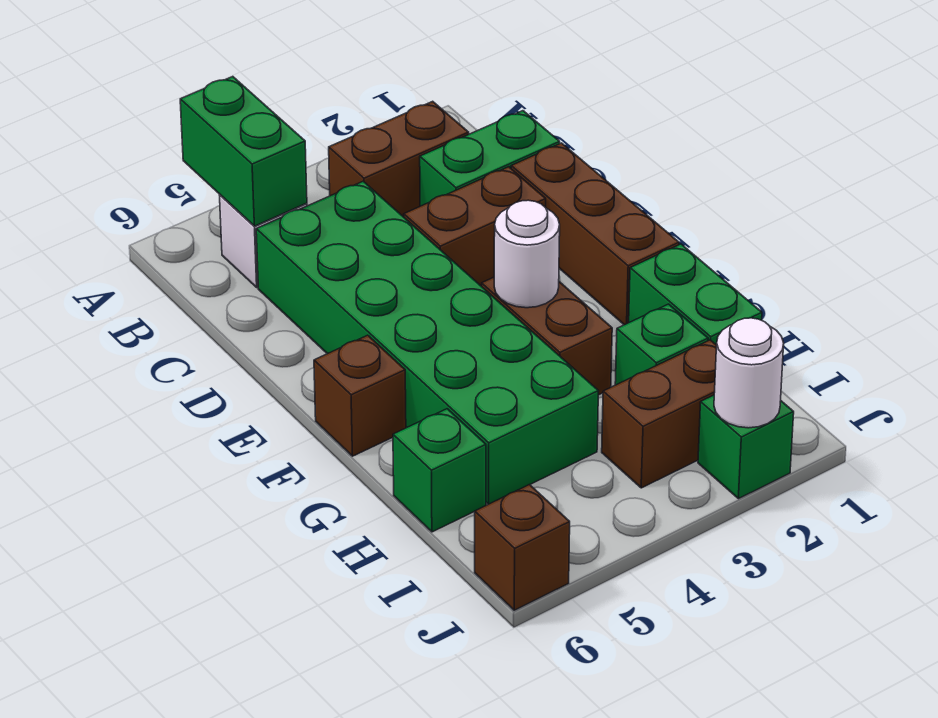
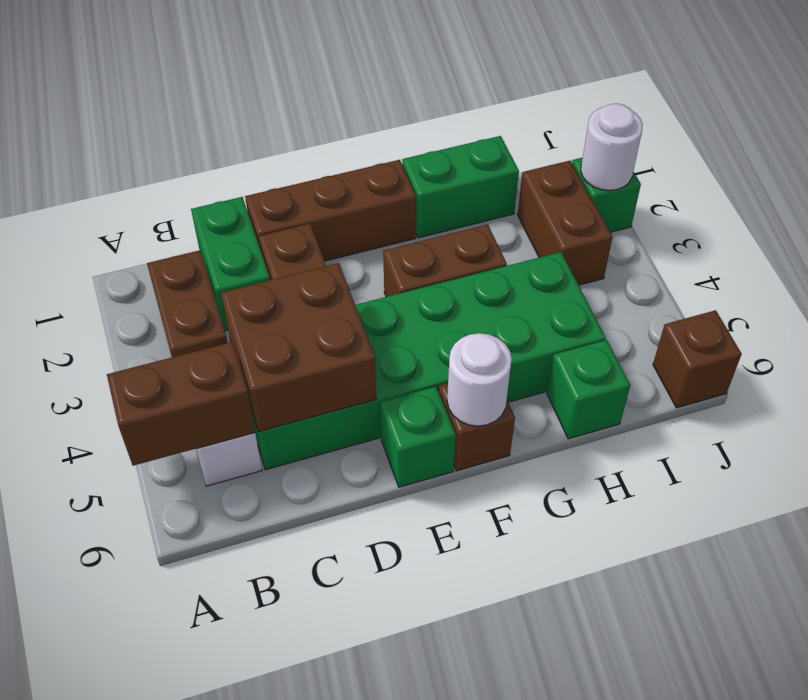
green 1x2 brick [180,77,307,226] -> brown 1x2 brick [107,342,255,466]
none -> brown 2x2 brick [221,263,376,432]
white 1x1 round brick [494,200,560,308] -> white 1x1 round brick moved to [447,333,512,426]
green 1x1 brick [615,304,708,385] -> green 1x1 brick moved to [380,387,456,487]

